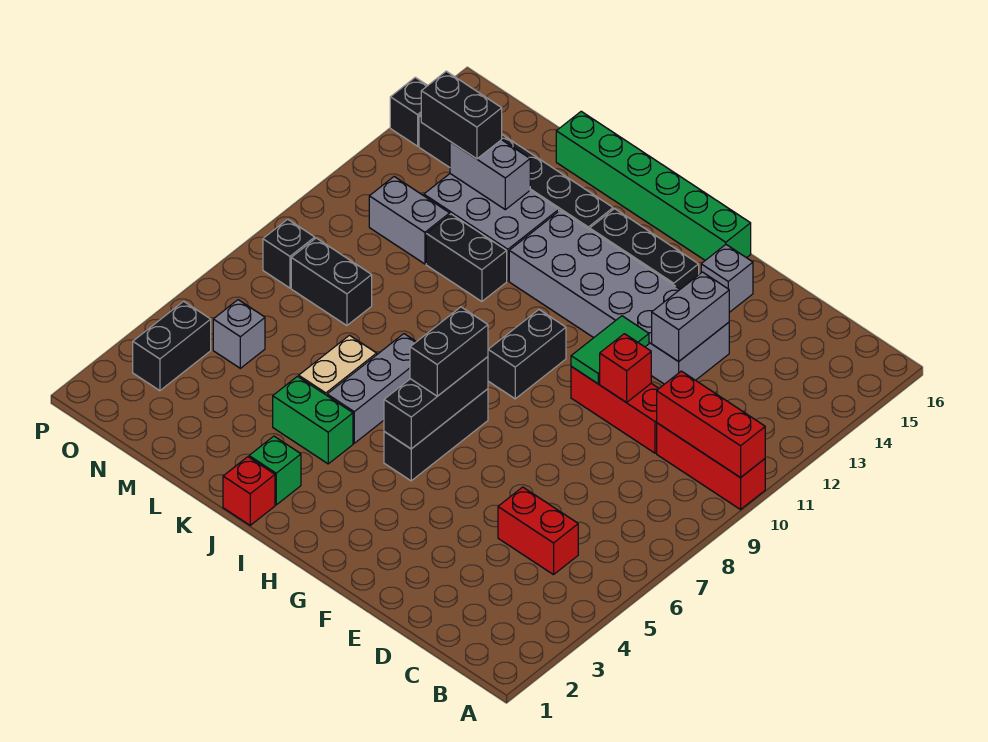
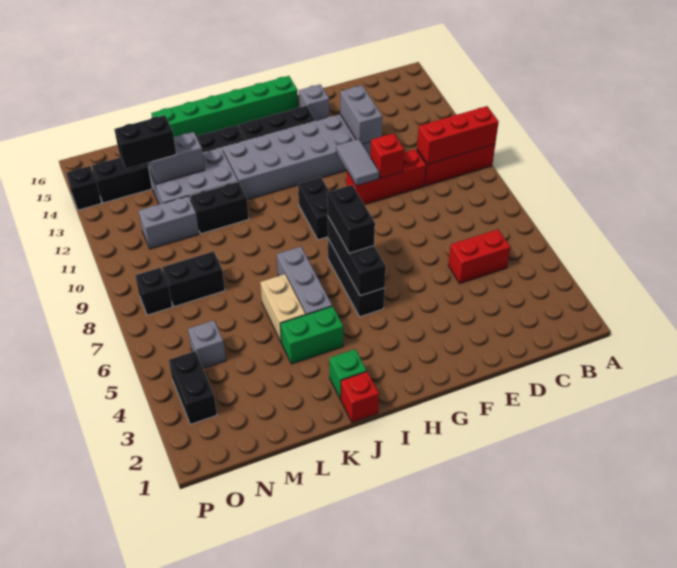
green 1x2 tile [571,316,649,384] -> grey 1x2 tile [336,139,379,186]

